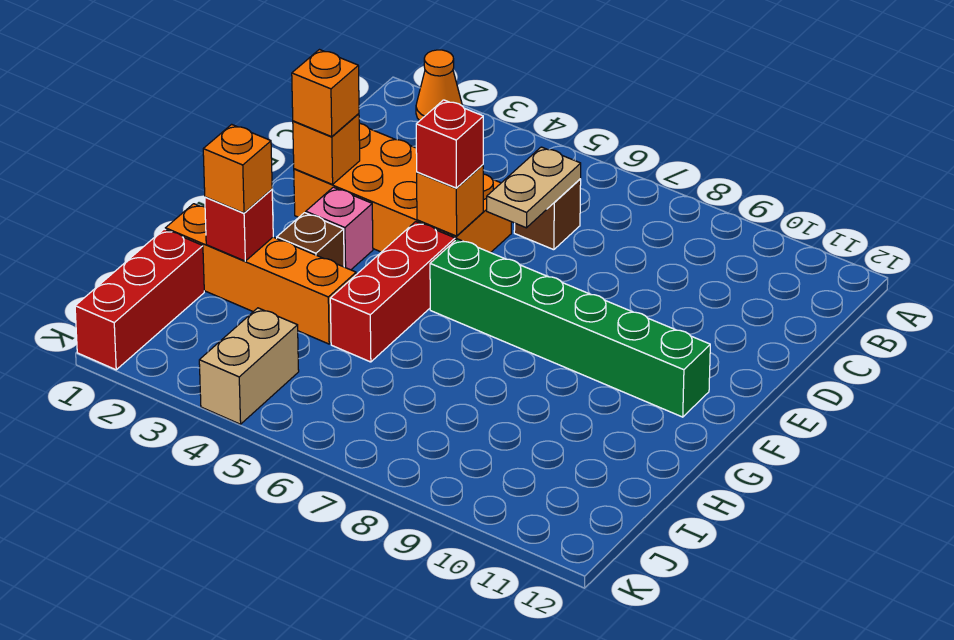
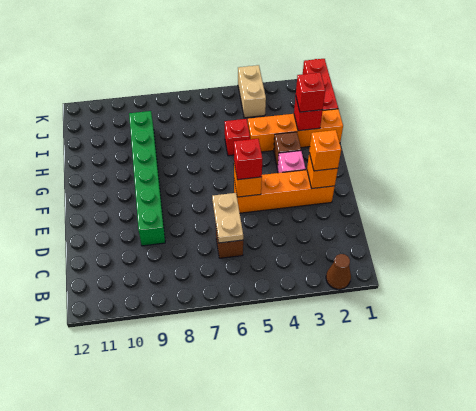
orange 1x1 cone [416,50,462,120] -> brown 1x1 cone [326,254,351,289]
orange 2x4 brick [294,123,511,253] -> orange 1x4 brick [234,170,335,213]
red 1x3 brick [330,222,455,362] -> red 1x1 brick [225,119,250,156]
green 1x6 brick [430,239,710,417] -> green 1x6 brick turned to [129,111,165,246]
orange 1x1 brick [203,124,272,213] -> red 1x1 brick [296,73,325,112]

